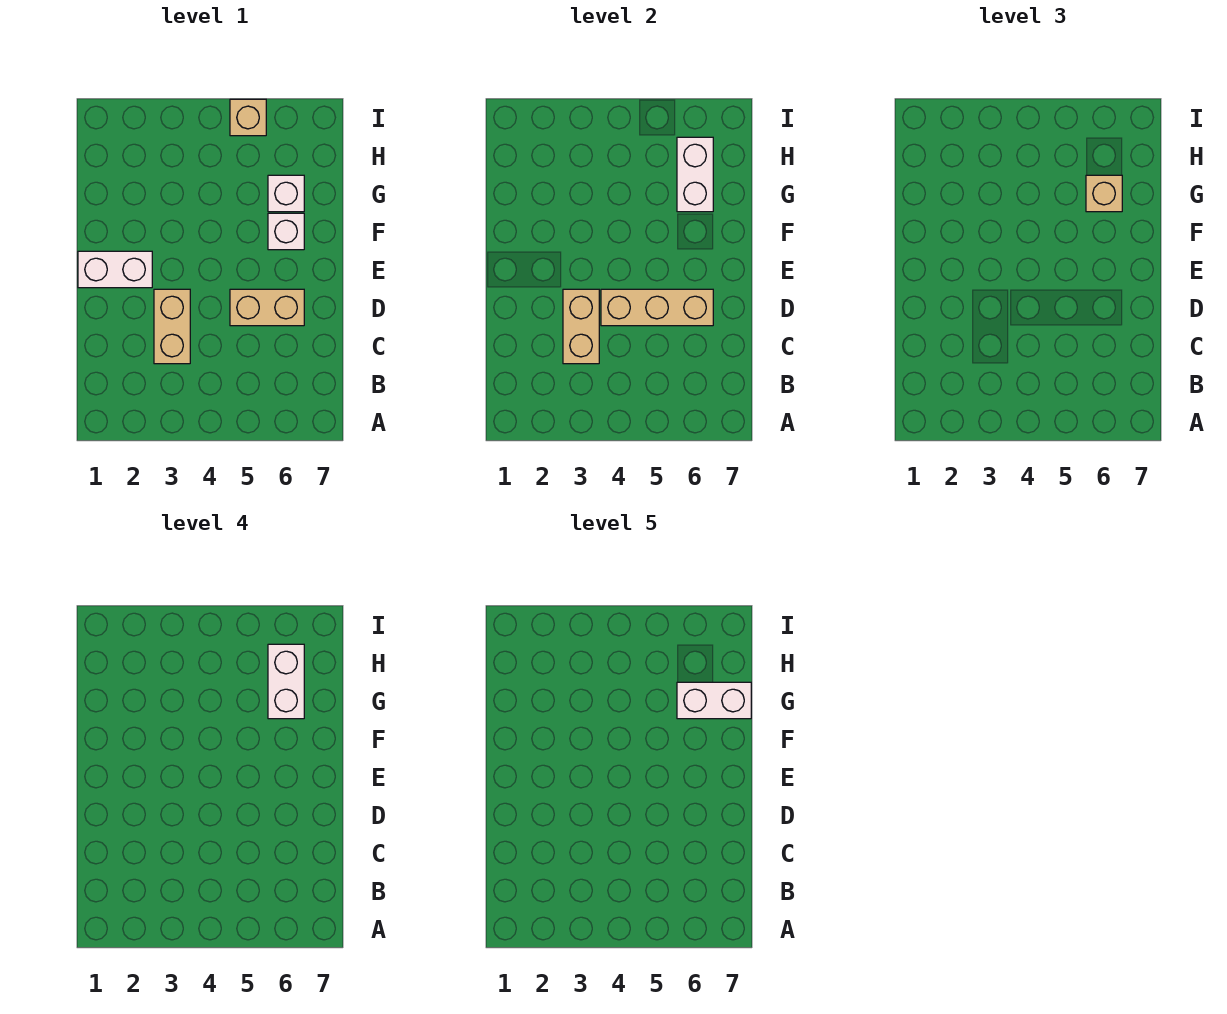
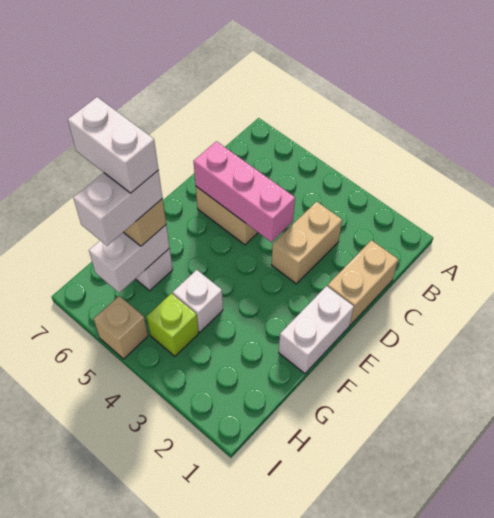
tan 1x2 brick [563,289,599,364] -> tan 1x2 brick moved to [327,240,398,325]
tan 1x3 brick [601,289,713,326] -> pink 1x3 brick [193,141,295,242]
white 1x2 brick [78,251,152,288] -> white 1x2 brick turned to [279,286,354,374]
white 1x1 brick [268,213,304,250] -> white 1x1 brick moved to [173,270,223,332]
none -> lime 1x1 brick [147,293,199,356]

